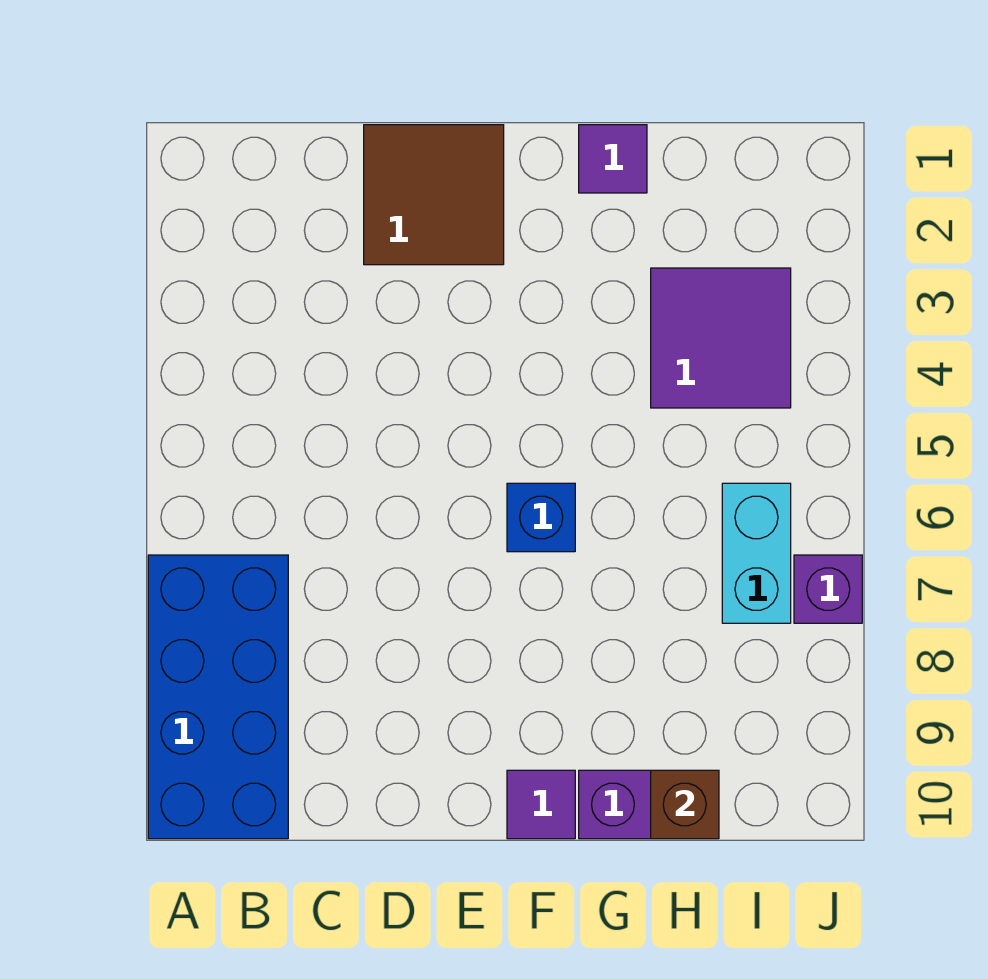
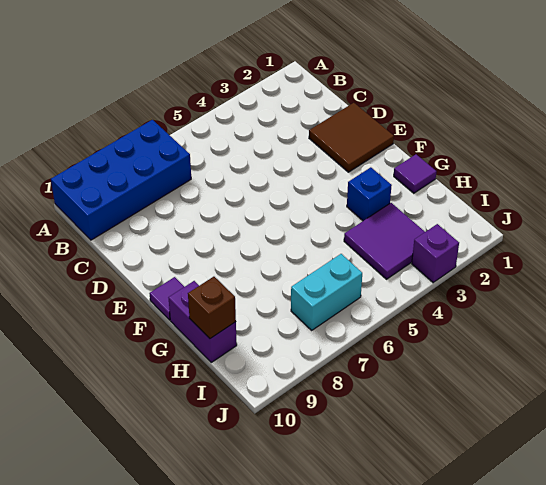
blue 1x1 brick [507,483,575,552] -> blue 1x1 brick moved to [347,167,392,221]
purple 1x1 brick [794,555,862,623] -> purple 1x1 brick moved to [412,224,459,283]

